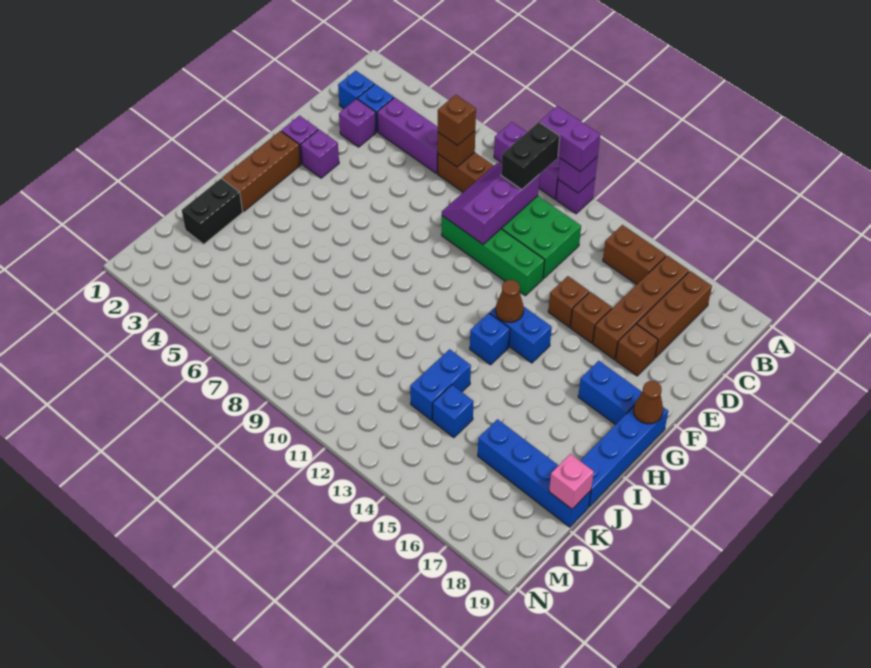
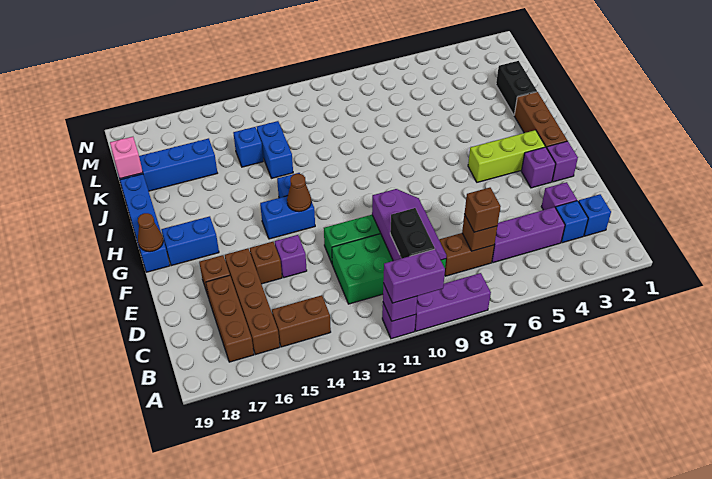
brown 1x1 brick [548,276,589,327] -> purple 1x1 brick [275,235,307,278]
none -> lime 1x3 brick [468,130,545,182]

